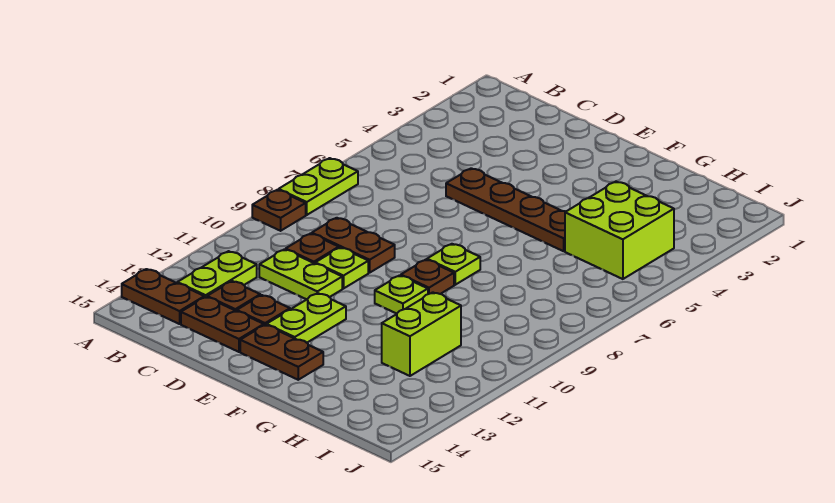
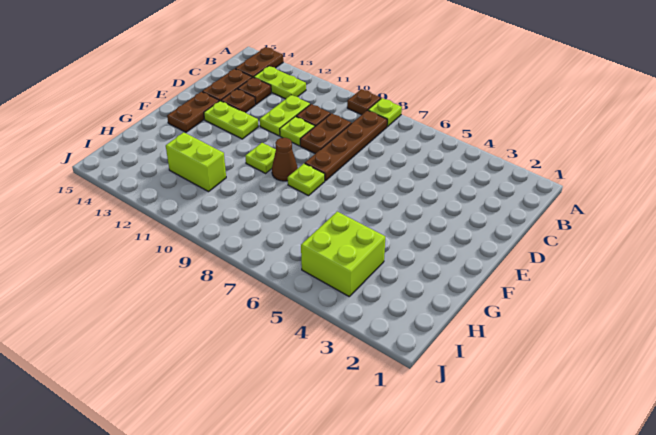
lime 1x2 plate [279,158,358,215] -> lime 1x1 plate [368,98,402,126]
brown 1x4 plate [446,168,566,251] -> brown 1x4 plate moved to [305,110,387,181]
brown 1x1 plate [401,260,454,294] -> brown 1x1 cone [272,138,298,181]

